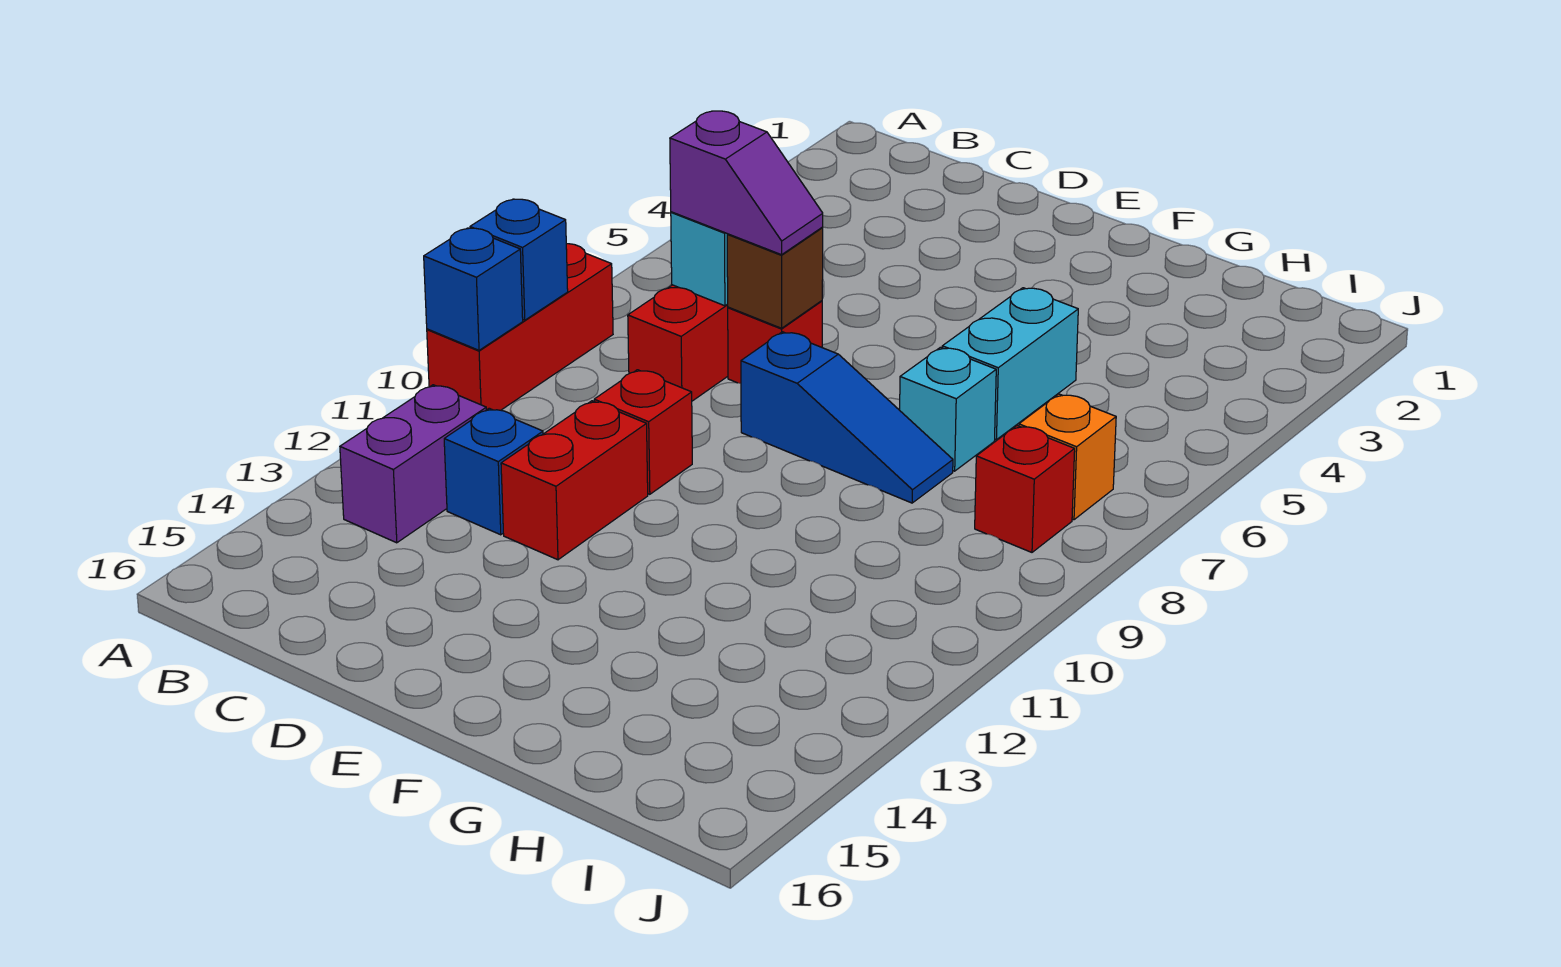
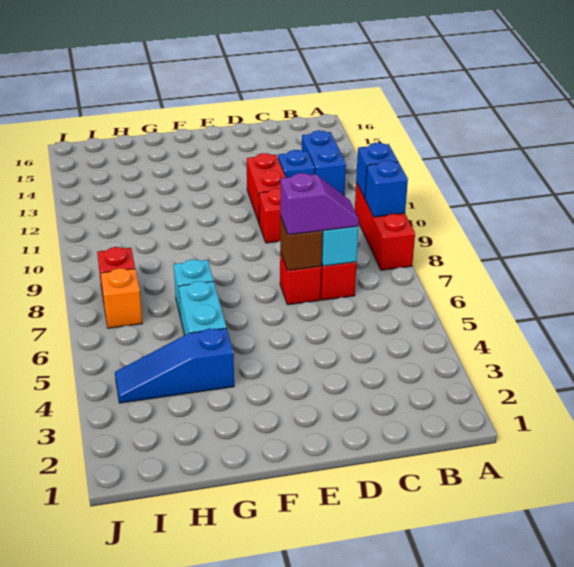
purple 1x2 brick [340,385,486,543] -> blue 1x2 brick [302,130,346,196]
purple 1x2 slope [670,111,823,255] -> purple 1x2 slope turned to [280,173,359,235]
blue 1x3 slope [741,332,953,503] -> blue 1x3 slope moved to [115,328,234,403]

